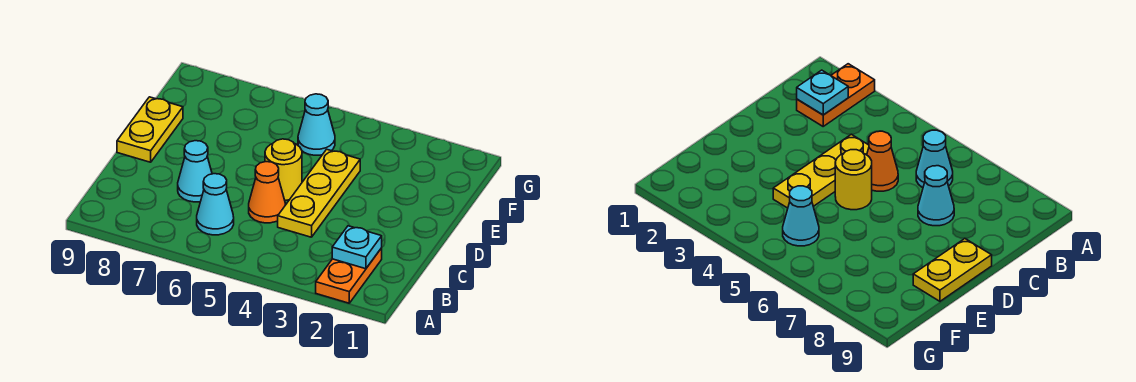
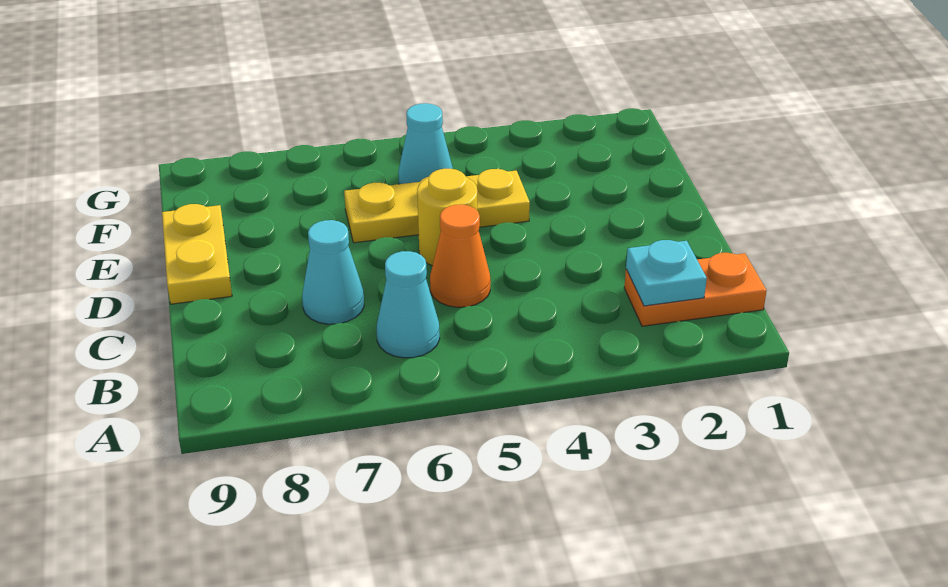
orange 1x2 plate [316,248,382,303] -> orange 1x2 plate turned to [624,253,767,326]
yellow 1x3 plate [278,149,360,237] -> yellow 1x3 plate turned to [344,169,530,243]

